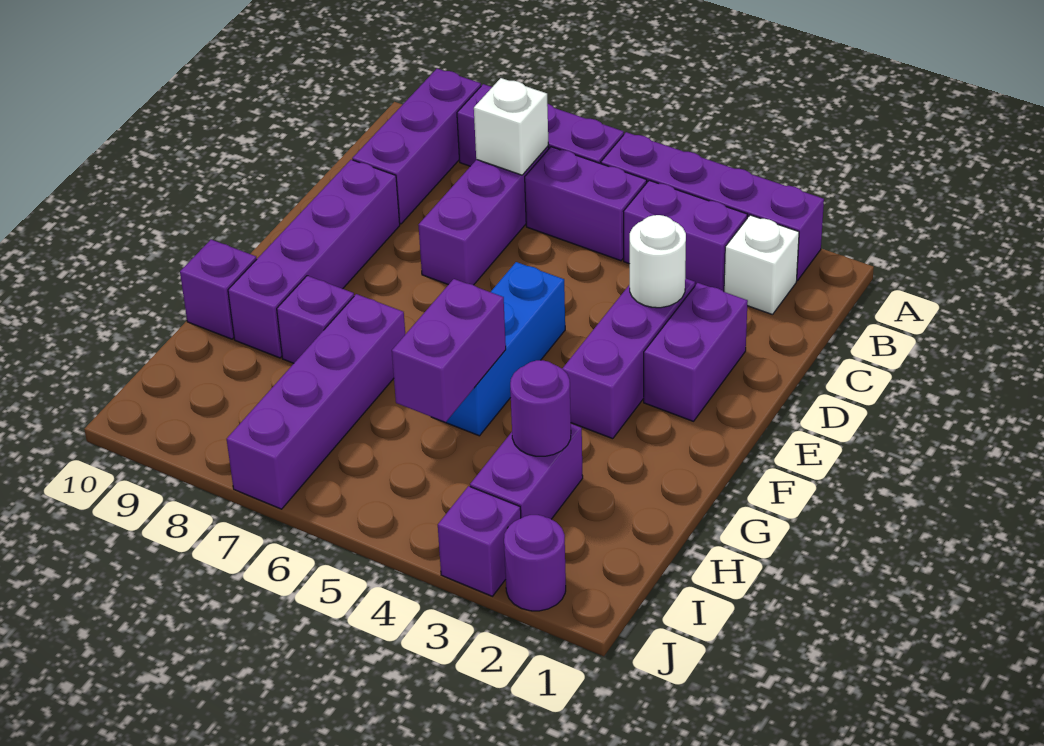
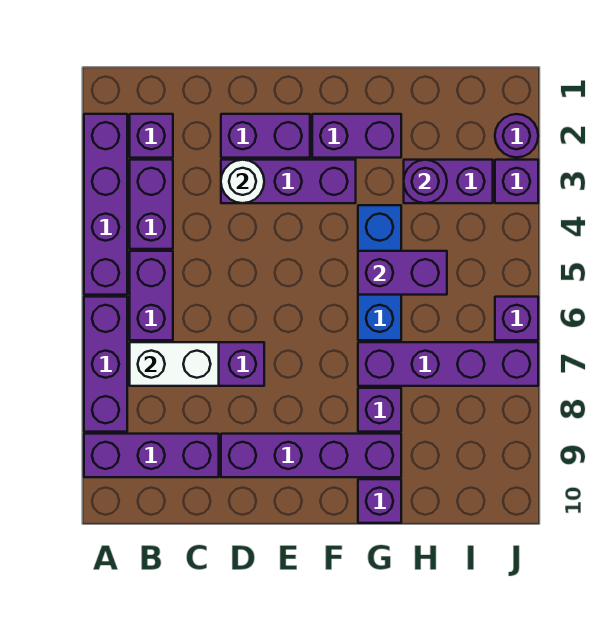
white 1x1 brick [724,215,799,315] -> purple 1x1 brick [130,114,173,158]
white 1x1 brick [474,78,548,175] -> white 1x2 brick [130,342,219,386]
blue 1x3 brick [440,262,565,436] -> blue 1x3 brick turned to [358,205,401,340]
none -> purple 1x2 brick [312,114,401,158]
none -> purple 1x1 brick [495,297,538,340]

